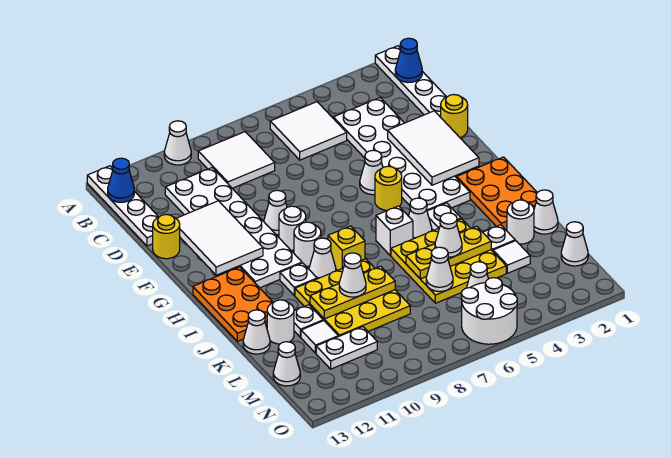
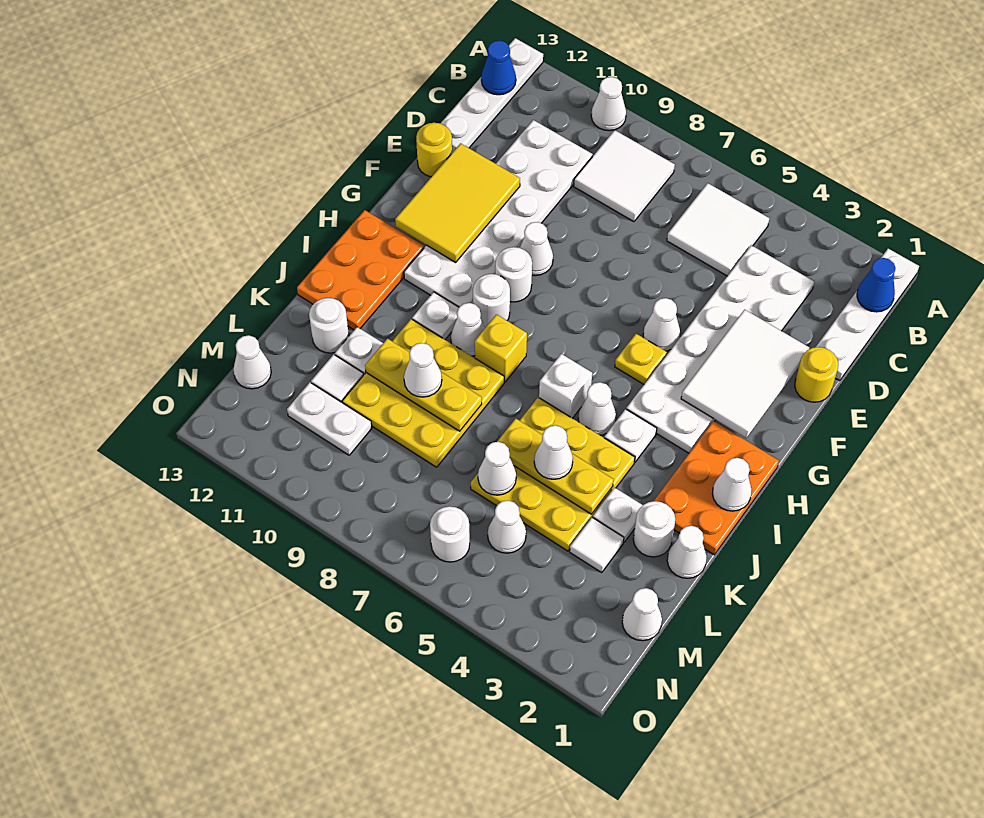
white 2x3 tile [176,201,263,275] -> yellow 2x3 tile [395,143,520,262]
yellow 1x1 round brick [375,166,402,211] -> yellow 1x1 plate [615,334,667,384]
white 1x1 cone [243,310,270,354] -> white 1x1 cone moved to [713,458,752,511]
white 2x2 round brick [461,278,517,344] -> white 1x1 round brick [430,506,470,562]

